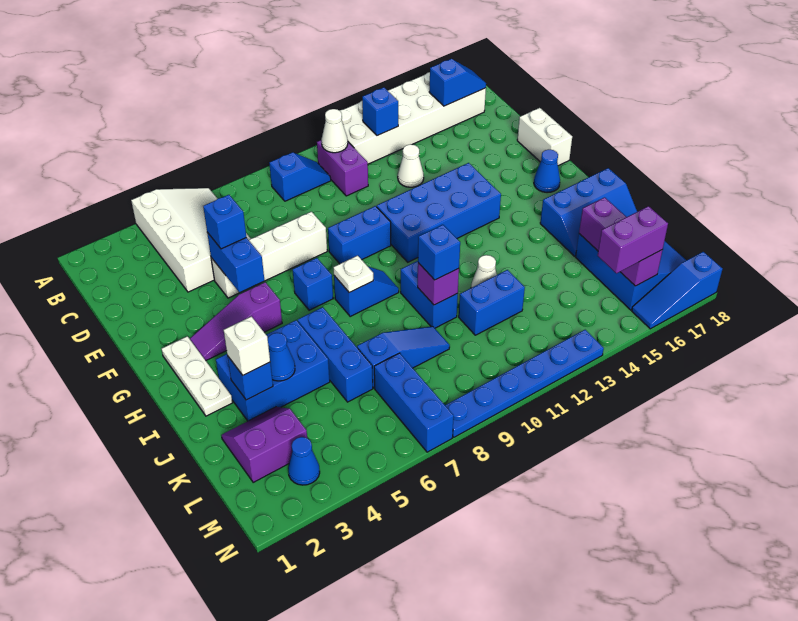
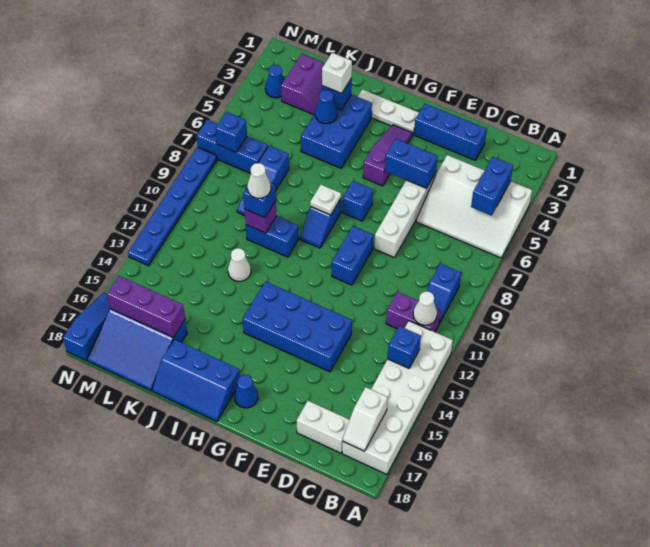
blue 1x2 slope [429,59,486,106] -> white 1x2 slope [343,387,388,451]
white 1x1 cone [398,144,424,187] -> white 1x1 cone moved to [247,163,271,198]
blue 1x1 brick [203,195,246,249] -> blue 1x1 brick moved to [215,112,247,152]
white 1x2 brick [517,108,572,166] -> white 1x2 brick moved to [297,401,349,453]
blue 2x4 brick [376,163,501,262] -> blue 2x4 brick turned to [243,282,352,372]
blue 1x3 brick [298,307,373,402] -> blue 1x3 brick moved to [414,103,487,160]
blue 2x3 slope [540,168,637,256] -> blue 2x3 slope turned to [152,339,240,422]
blue 1x2 brick [459,270,525,335] -> blue 1x2 brick moved to [471,157,513,216]
purple 1x2 brick [598,206,668,273] -> none

